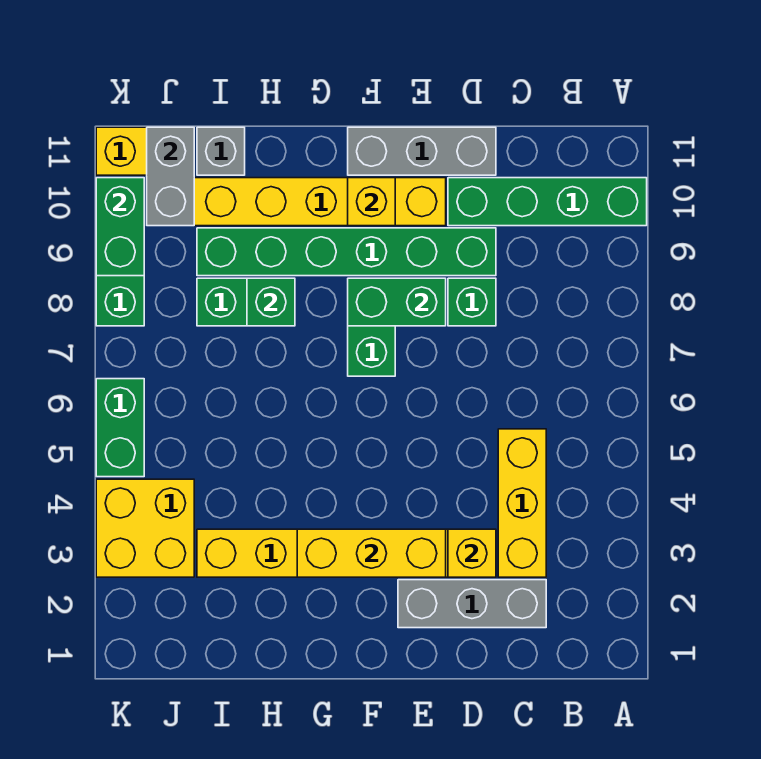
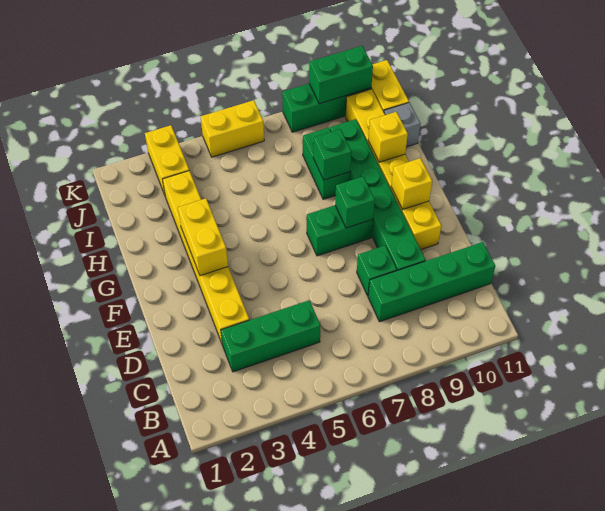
green 1x4 brick [448,178,647,226] -> green 1x4 brick turned to [368,242,495,322]
grey 1x3 brick [398,580,546,628] -> none
yellow 1x3 brick [498,429,546,577] -> green 1x3 brick [221,300,321,372]
yellow 1x1 brick [448,529,496,577] -> yellow 1x1 brick moved to [368,112,408,162]
grey 1x3 brick [348,127,496,175] -> none
yellow 1x3 brick [297,529,446,577] -> yellow 1x2 brick [178,198,228,276]
green 1x2 brick [348,278,446,326] -> green 1x1 brick [335,177,375,228]
yellow 2x2 brick [96,479,194,577] -> yellow 1x2 brick [145,125,189,195]
grey 1x2 brick [147,127,194,226] -> none
green 1x2 brick [96,379,144,477] -> yellow 1x2 brick [201,100,264,157]

